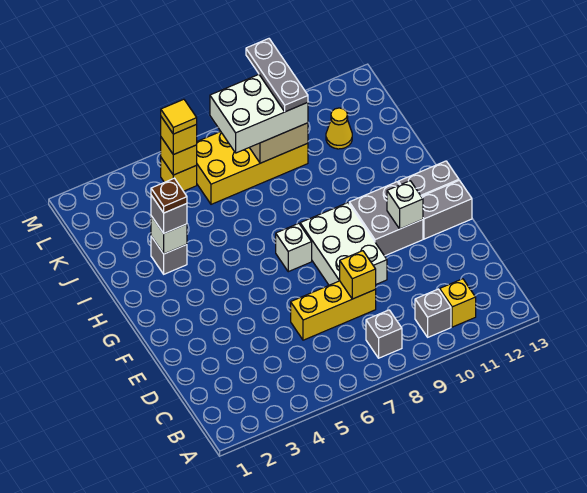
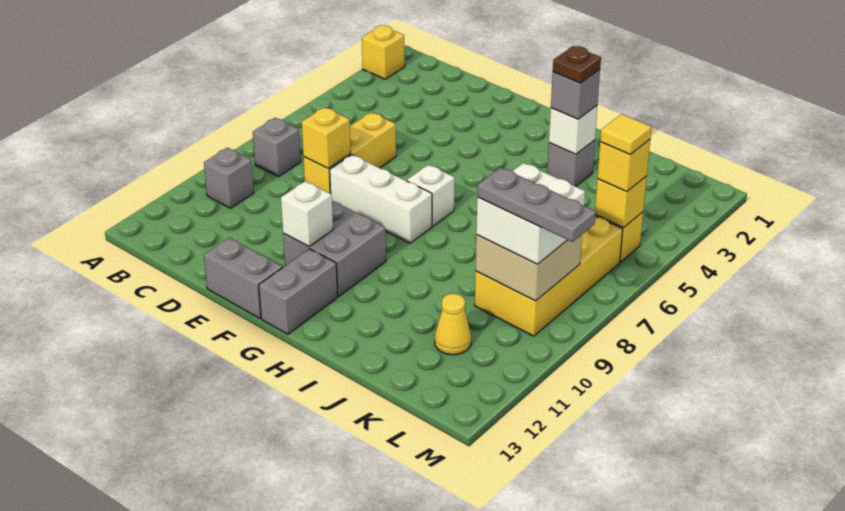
yellow 1x1 brick [440,279,476,327] -> yellow 1x1 brick moved to [362,25,405,79]
white 2x3 brick [300,203,387,285] -> white 1x3 brick [330,155,432,243]
grey 1x2 brick [421,180,472,239] -> grey 1x2 brick turned to [204,238,283,319]
white 2x3 brick [210,75,308,153] -> white 2x2 brick [476,163,585,264]

